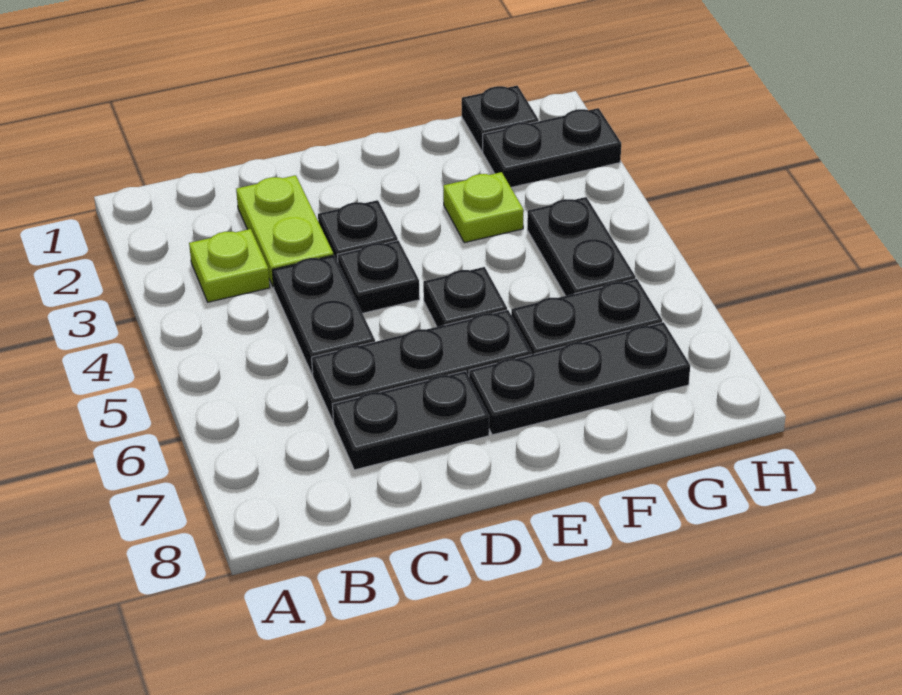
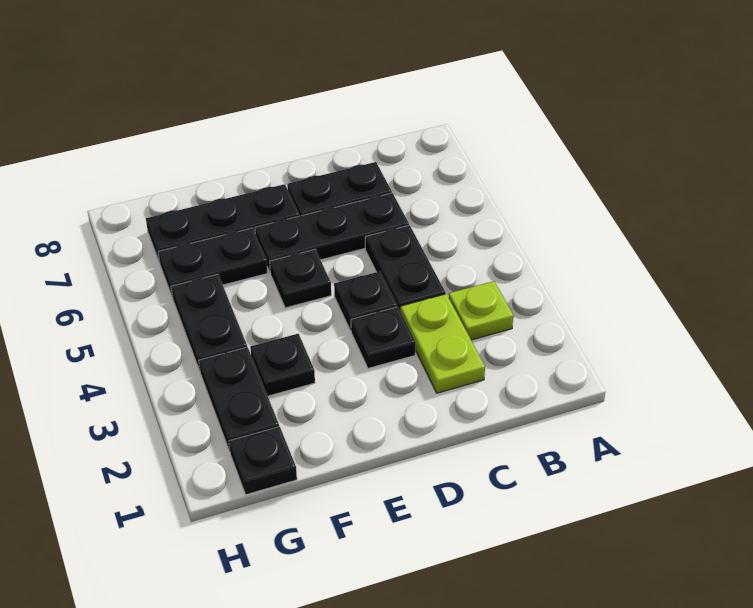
lime 1x1 plate [443,172,524,243] -> black 1x1 plate [250,334,315,396]
black 1x2 plate [483,108,621,187] -> black 1x2 plate turned to [199,347,279,452]

